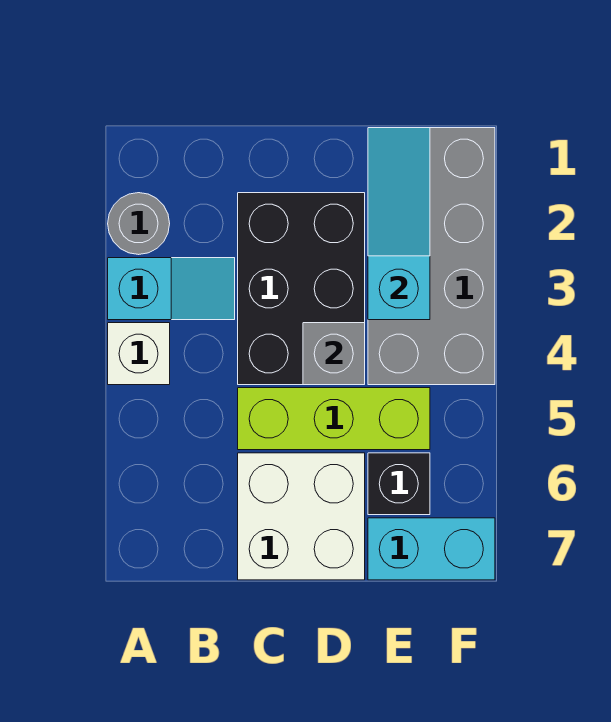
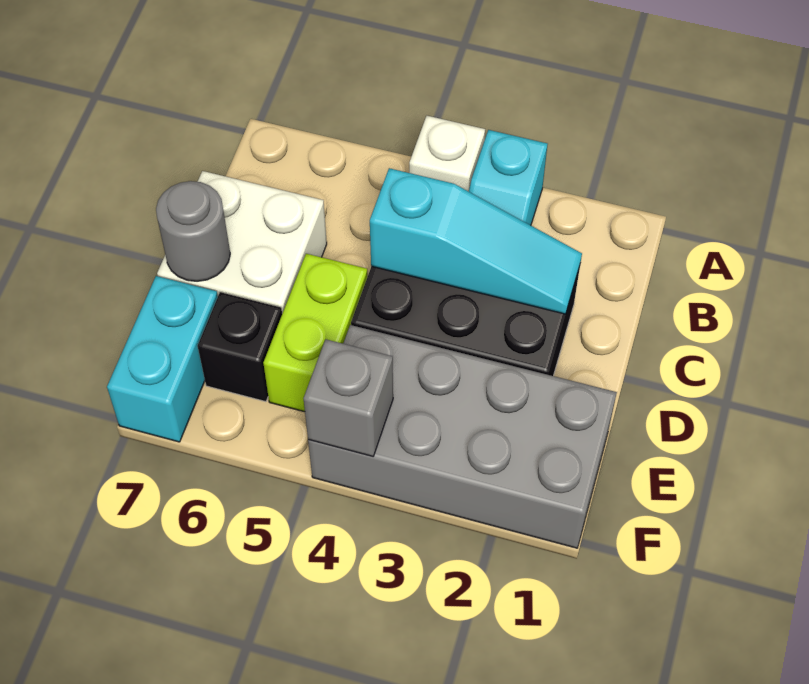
grey 1x1 round brick [108,193,170,255] -> grey 1x1 round brick moved to [156,181,230,281]
lime 1x3 brick [238,388,430,450] -> lime 1x2 brick [263,254,367,412]
grey 1x1 brick [303,323,365,385] -> grey 1x1 brick moved to [304,339,393,457]
cyan 1x3 slope [368,128,430,320] -> cyan 1x3 slope moved to [370,168,582,314]

